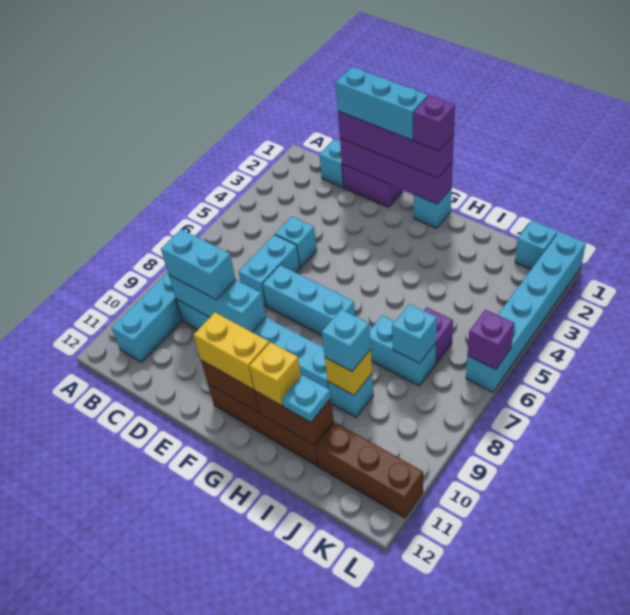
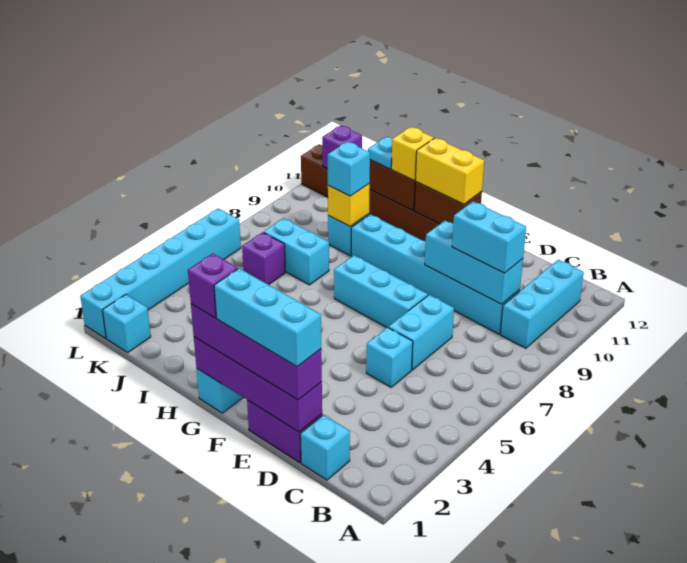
cyan 1x1 brick [392,304,437,363] -> none
purple 1x1 brick [467,310,515,369] -> purple 1x1 brick moved to [322,125,362,169]

